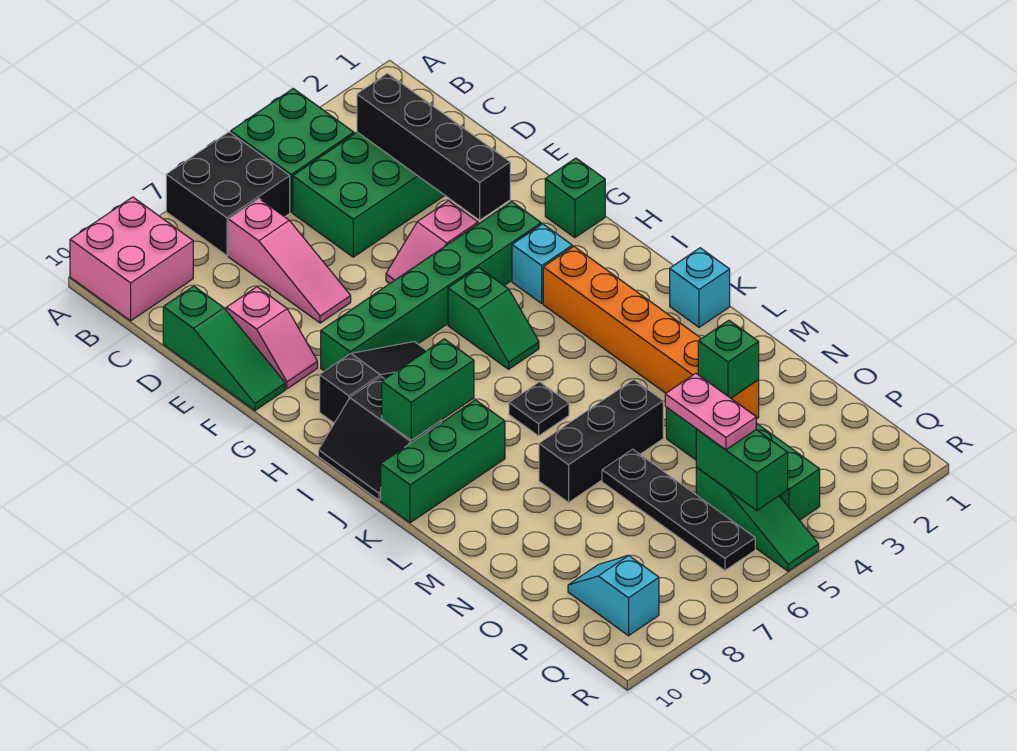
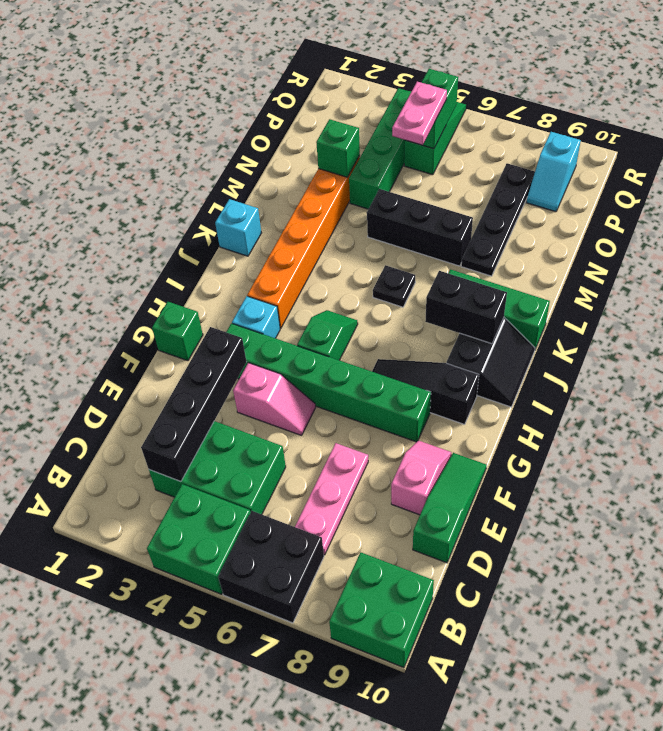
pink 2x2 brick [70,197,193,321] -> green 2x2 brick [329,552,434,668]
pink 1x3 slope [228,199,351,323] -> pink 1x3 plate [295,443,368,555]
green 1x2 brick [382,339,474,440] -> black 1x2 brick [425,271,507,344]
black 1x4 plate [602,449,755,571] -> black 1x4 plate moved to [461,163,535,276]

